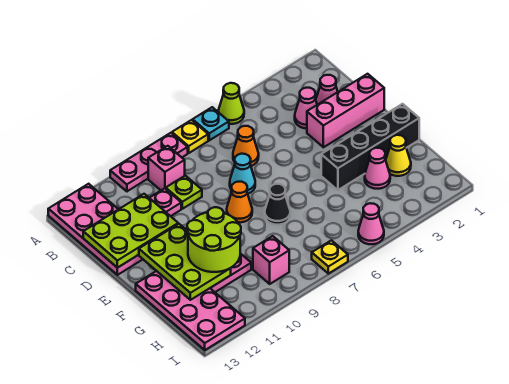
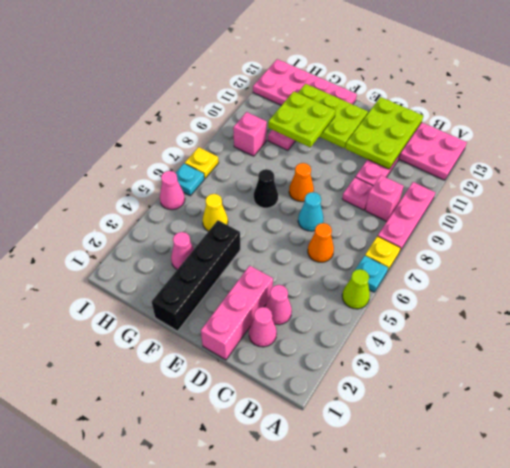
lime 1x1 plate [166,176,202,209] -> pink 1x1 plate [342,177,373,210]
lime 2x2 round brick [187,207,241,272] -> lime 2x2 plate [268,91,335,148]
yellow 1x1 cone [386,135,411,176] -> yellow 1x1 cone moved to [203,194,228,231]
none -> cyan 1x1 plate [176,163,204,196]

